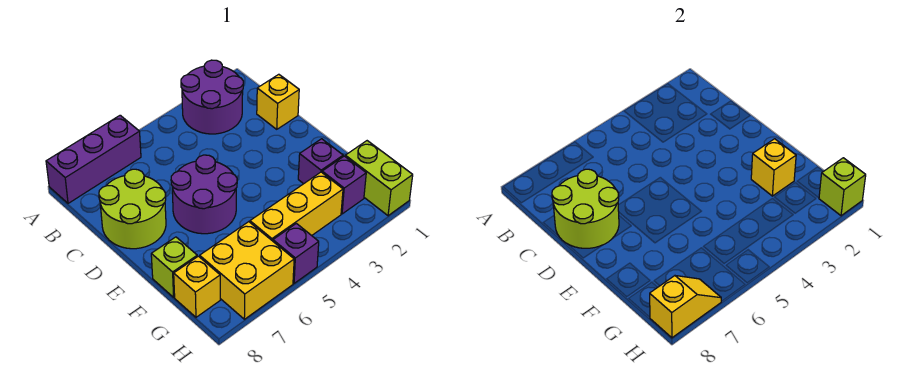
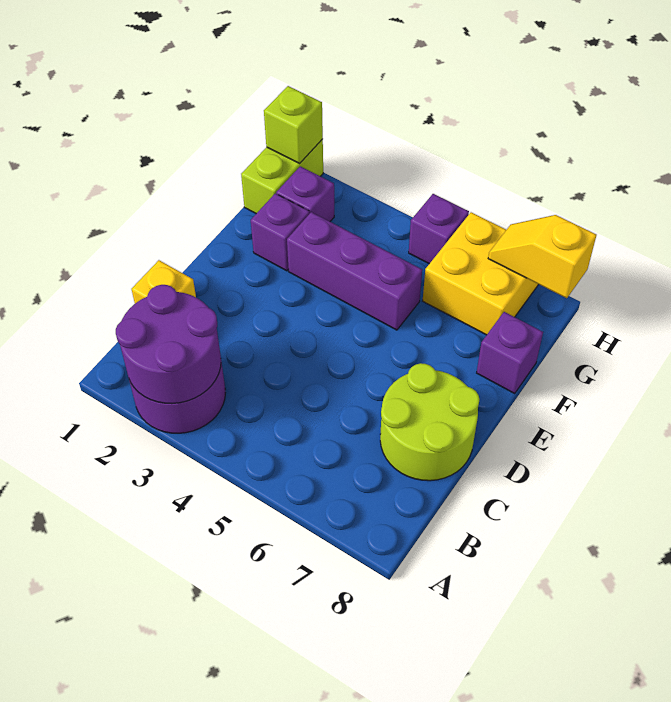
purple 1x3 brick [46,115,141,203] -> purple 1x3 brick moved to [287,212,422,330]
lime 2x2 round brick [552,169,619,248] -> none
purple 2x2 round brick [171,155,237,234] -> purple 2x2 round brick moved to [116,285,221,404]
yellow 1x1 brick [751,139,796,196] -> none
lime 1x1 brick [151,237,197,297] -> purple 1x1 brick [477,312,543,393]
yellow 1x3 brick [250,172,343,241] -> none
yellow 1x1 brick [174,256,220,317] -> none

